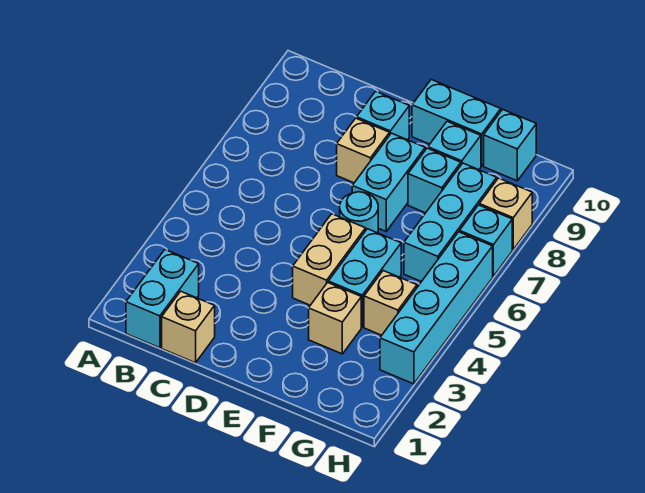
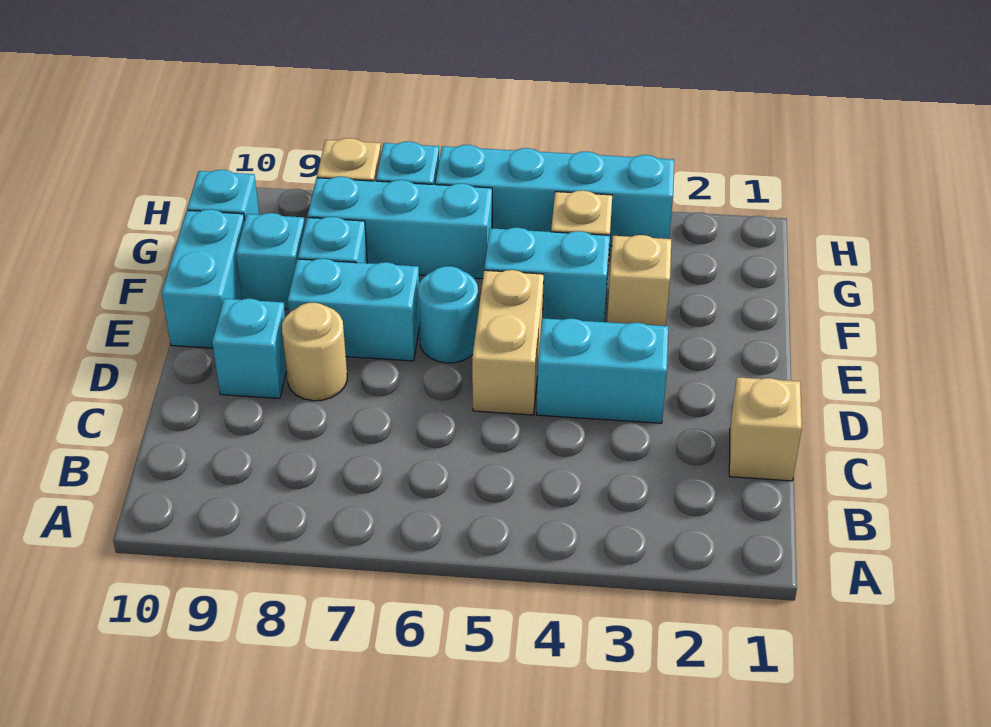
cyan 1x2 brick [126,250,199,348] -> cyan 1x2 brick moved to [537,318,668,423]
tan 1x1 brick [337,118,390,183] -> tan 1x1 round brick [282,303,347,401]
tan 1x2 brick [293,214,366,305] -> tan 1x2 brick turned to [472,270,544,415]

